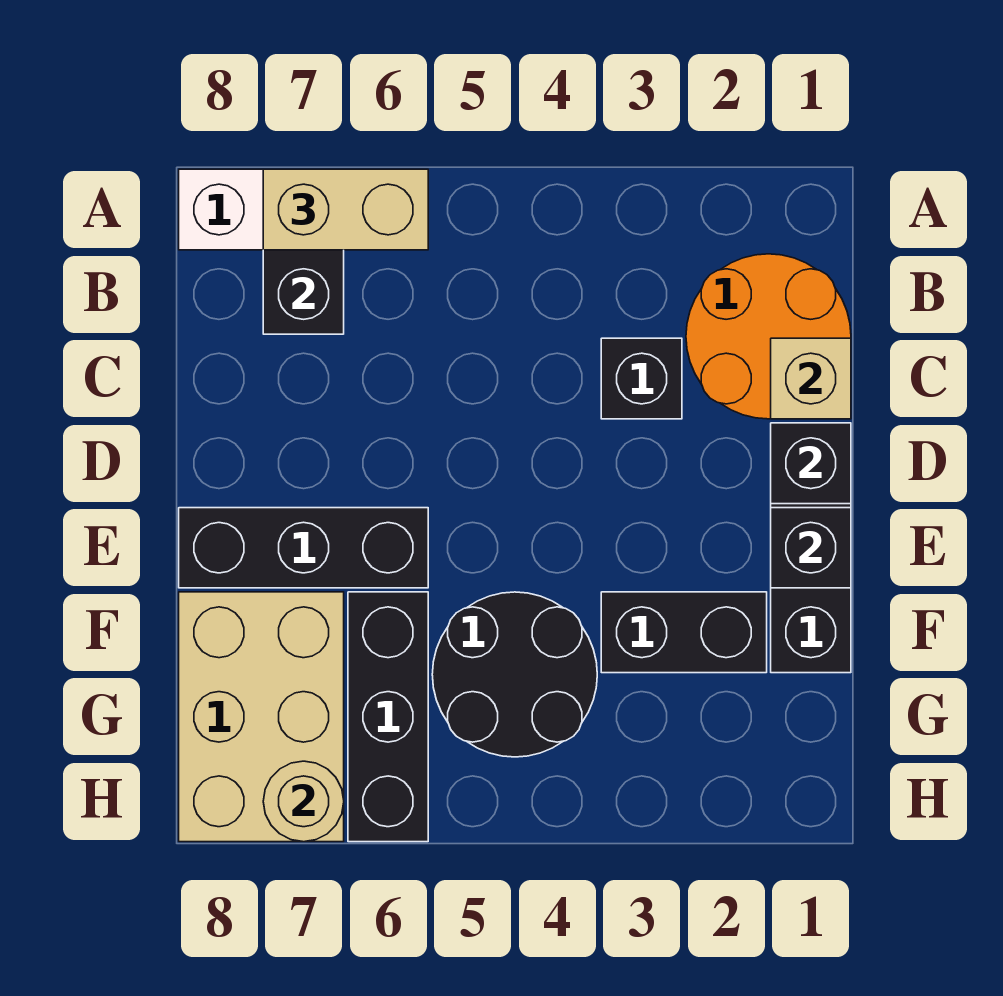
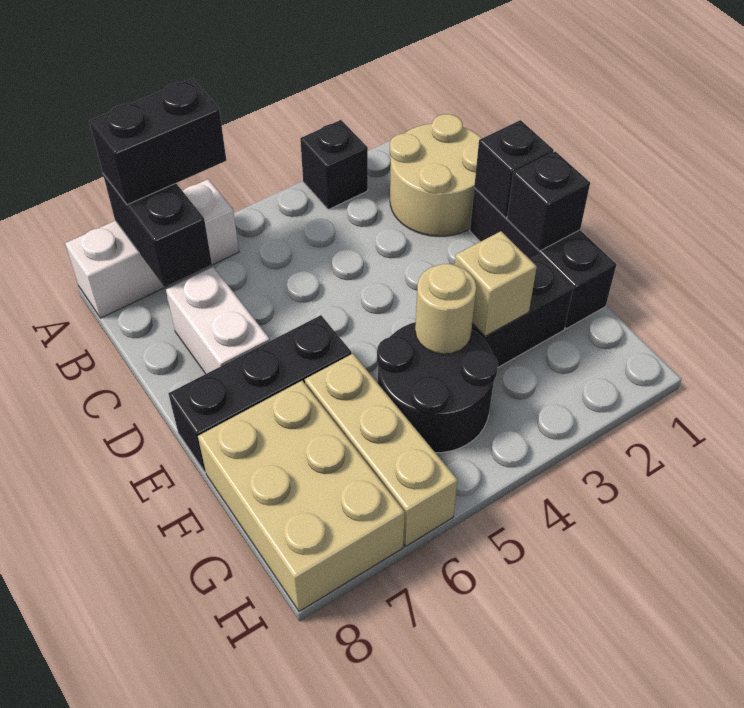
tan 1x2 brick [263,169,428,250] -> black 1x2 brick [89,78,226,205]
orange 2x2 round brick [686,254,851,419] -> tan 2x2 round brick [390,114,482,236]
tan 1x1 brick [771,338,851,419] -> tan 1x1 brick moved to [455,231,537,336]
black 1x1 brick [601,338,682,419] -> black 1x1 brick moved to [300,120,368,210]
none -> white 1x2 brick [166,267,270,374]
black 1x3 brick [348,592,428,842] -> tan 1x3 brick [305,354,458,546]
tan 1x1 round brick [263,761,344,842] -> tan 1x1 round brick moved to [415,264,476,354]

